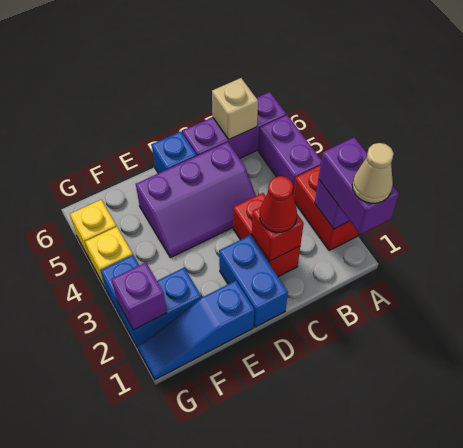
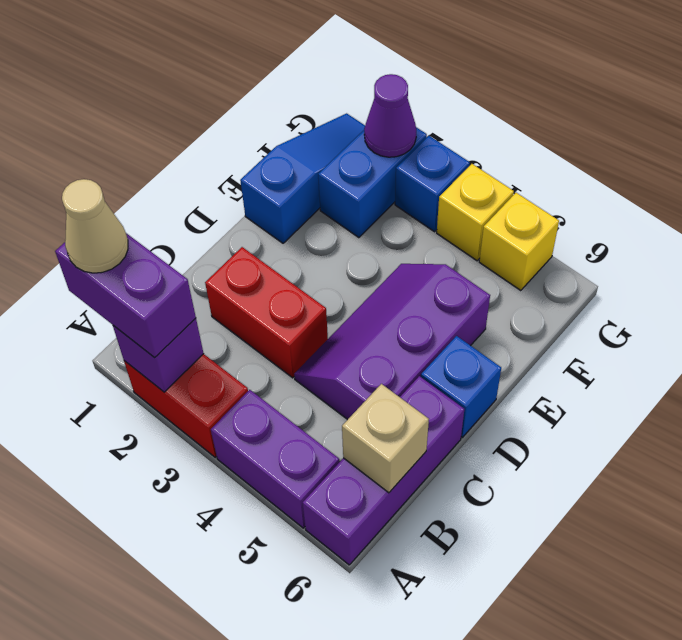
red 1x1 brick [252,207,304,261] -> none
red 1x1 cone [260,176,297,233] -> none
blue 1x2 brick [219,235,288,327] -> none
purple 1x1 brick [111,262,167,330] -> purple 1x1 cone [364,74,416,157]

